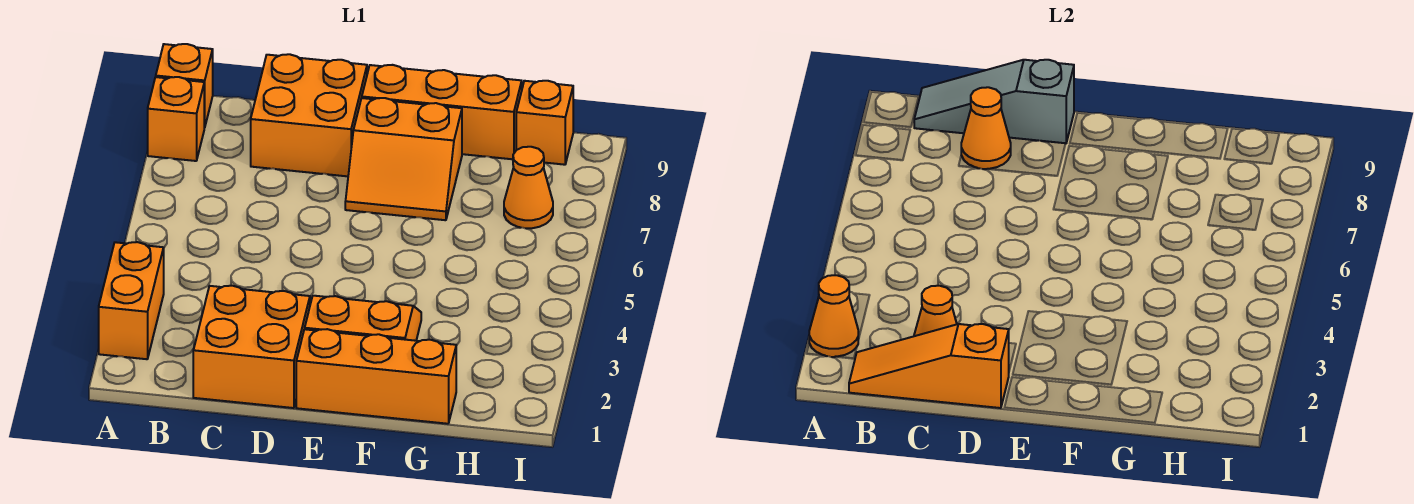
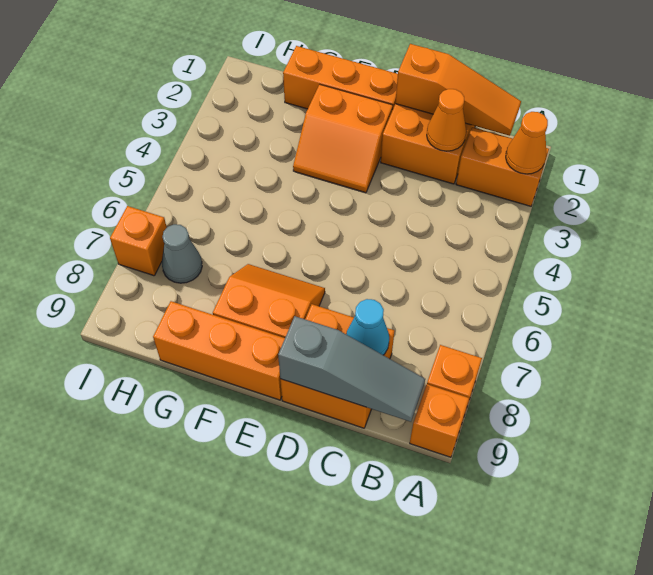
orange 1x2 brick [99,242,164,359] -> orange 1x2 brick turned to [456,127,549,206]
orange 1x1 cone [961,87,1011,169] -> cyan 1x1 cone [346,299,389,355]
orange 1x1 cone [504,147,553,228] -> grey 1x1 cone [162,224,202,283]
orange 1x1 brick [516,81,573,165] -> orange 1x1 brick moved to [110,206,167,276]

